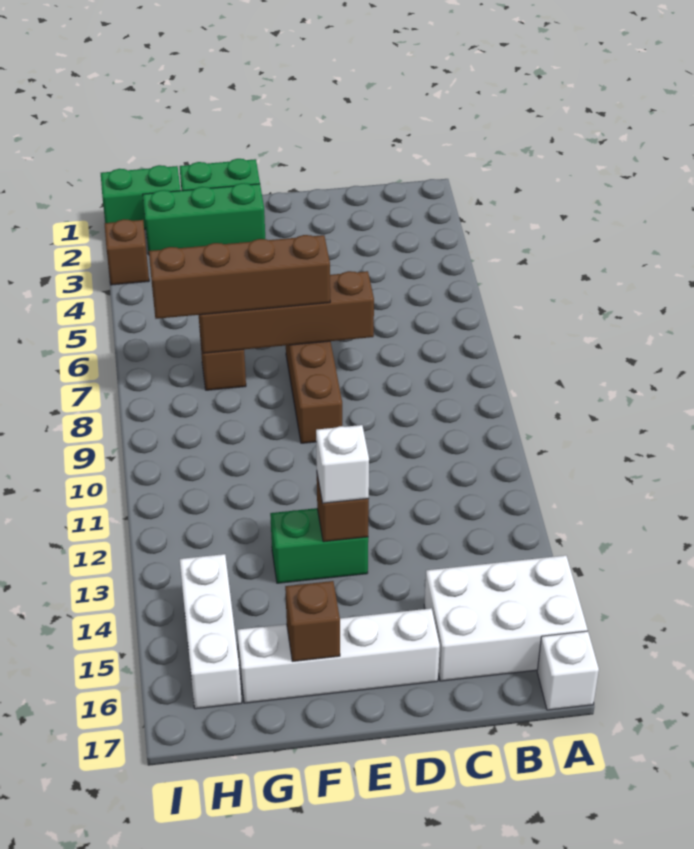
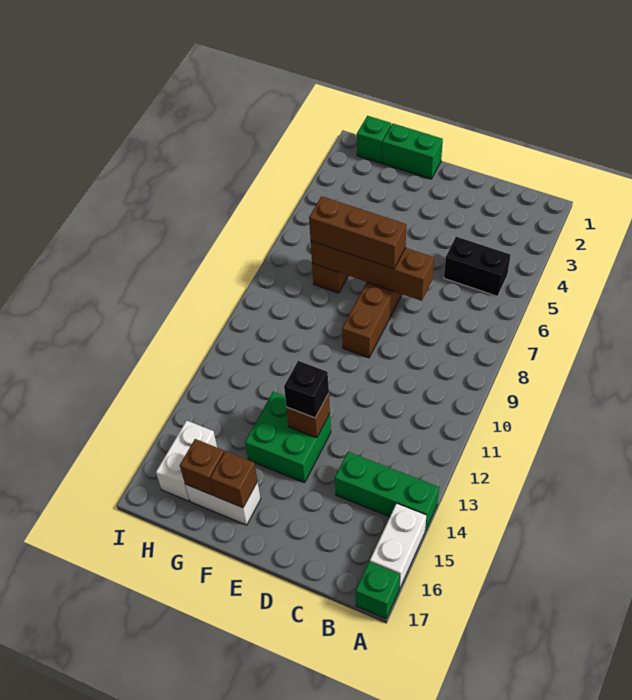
white 2x3 brick [424,555,588,681] -> white 1x2 brick [370,503,426,589]
white 1x1 brick [537,631,599,710] -> green 1x1 brick [356,562,400,619]
none -> black 1x2 brick [444,237,511,296]
white 1x4 brick [237,608,440,703] -> white 1x2 brick [185,482,261,525]
brown 1x4 brick [149,235,330,319] -> brown 1x3 brick [309,196,406,269]
green 1x2 brick [270,508,368,583] -> green 2x2 brick [245,392,331,483]
white 1x1 brick [316,425,369,503] -> black 1x1 brick [284,361,329,418]
green 1x3 brick [143,183,265,254] -> green 1x3 brick moved to [335,452,439,531]
green 1x2 brick [101,165,181,230] -> green 1x1 brick [357,116,391,163]
white 1x3 brick [180,554,242,709] -> white 1x2 brick [156,421,217,501]
brown 1x1 brick [105,219,149,285] -> brown 1x1 brick moved to [180,439,224,495]

